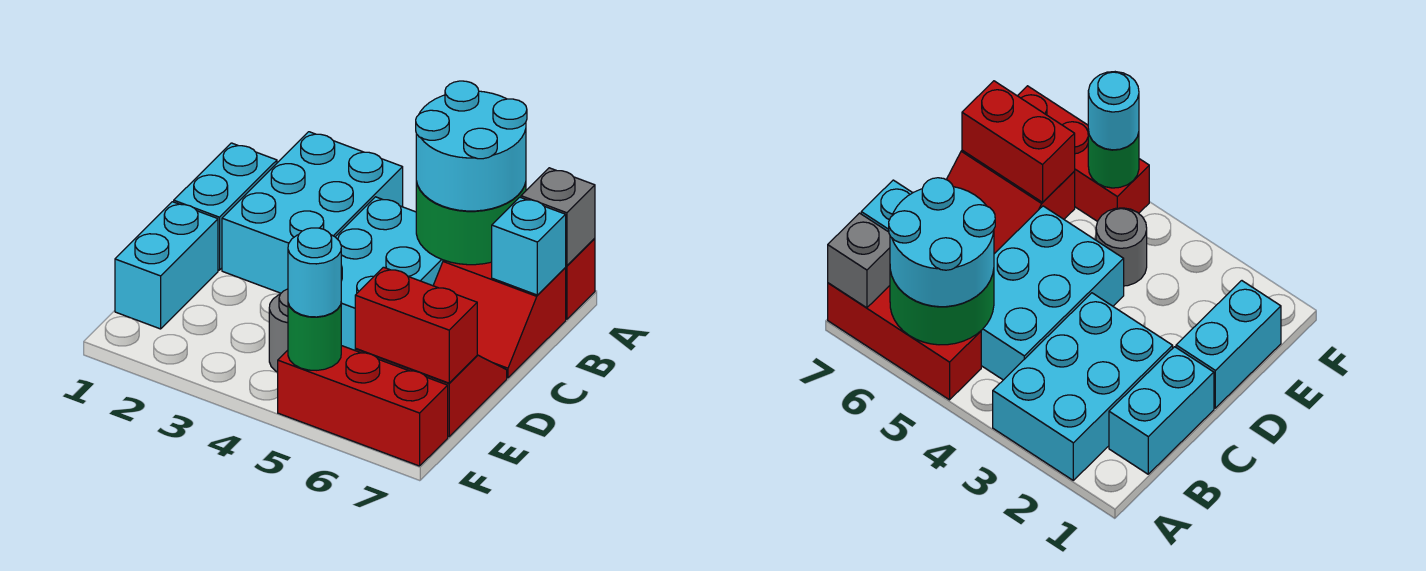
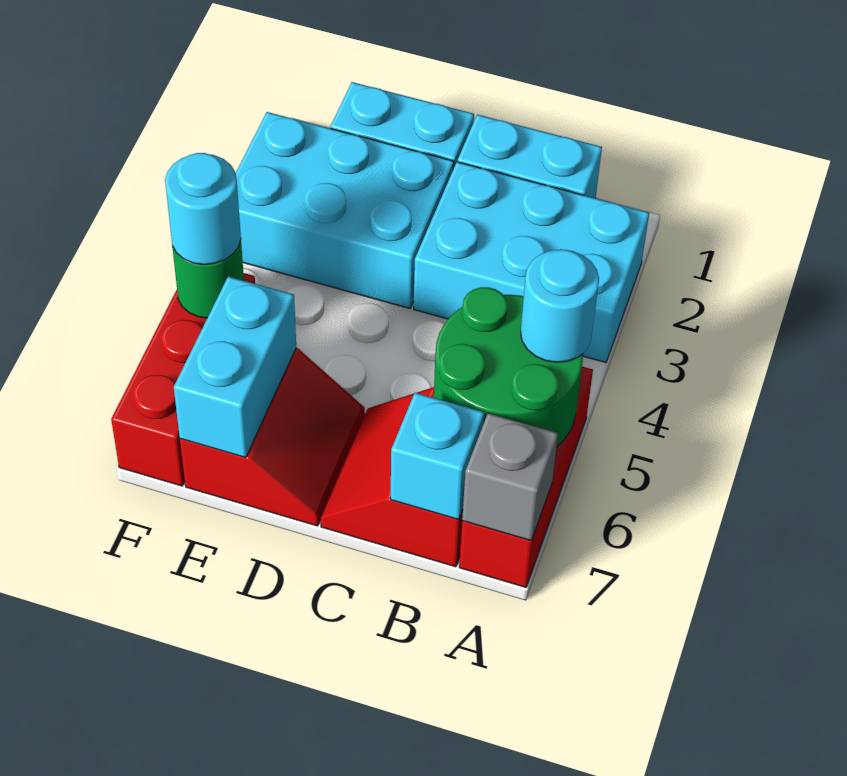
cyan 2x2 round brick [416,81,527,211] -> cyan 1x1 round brick [521,249,599,362]
cyan 2x3 brick [336,197,444,350] -> cyan 2x3 brick moved to [236,112,454,308]
grey 1x1 round brick [269,289,288,372] -> none
red 1x2 brick [355,267,477,383] -> cyan 1x2 brick [174,276,296,458]

